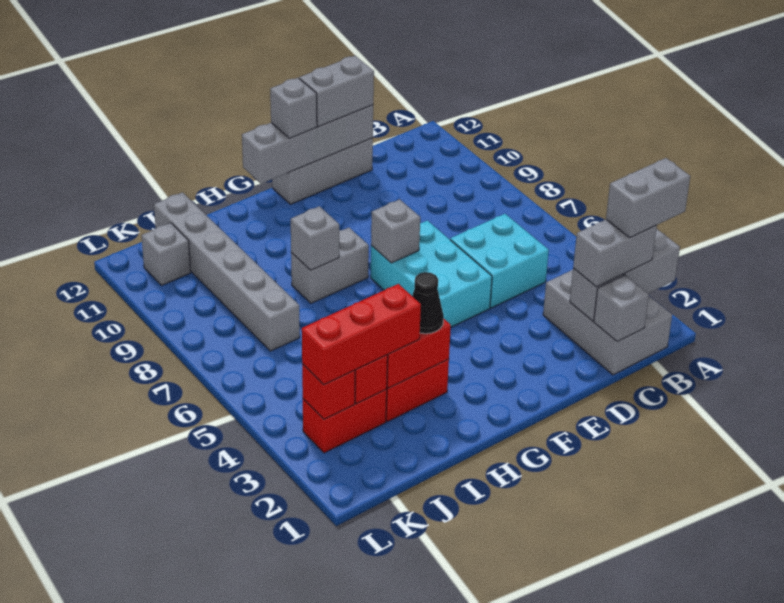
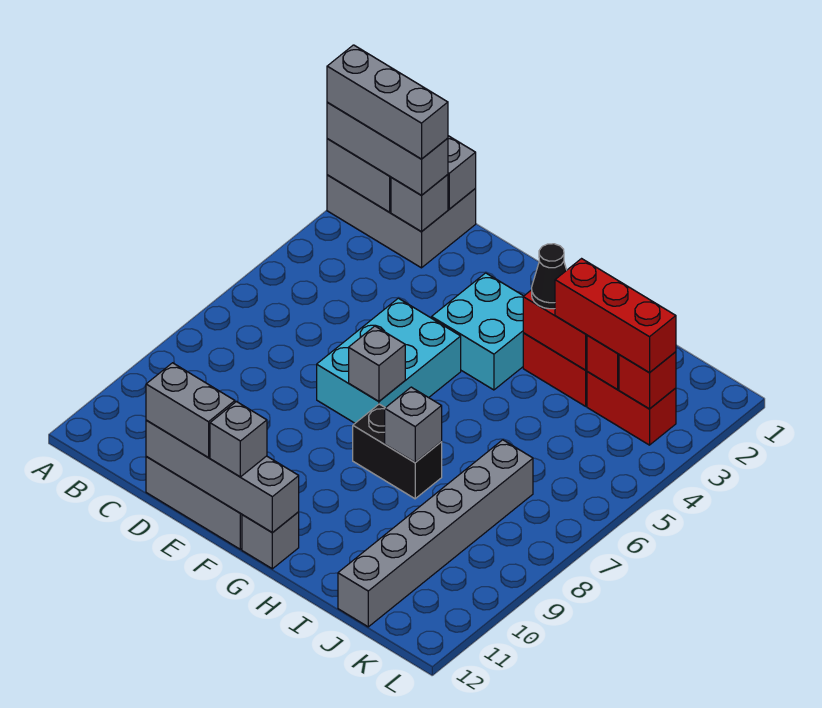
grey 1x2 brick [606,158,690,238] -> grey 1x3 brick [327,45,448,159]
grey 2x3 brick [543,270,672,375] -> grey 2x3 brick turned to [327,175,476,268]
grey 1x2 brick [573,220,657,287] -> grey 1x3 brick [327,102,448,195]
cyan 2x2 brick [450,214,549,308] -> cyan 2x2 brick moved to [432,273,523,390]
grey 1x2 brick [291,228,369,303] -> black 1x2 brick [353,404,442,499]
grey 1x1 brick [141,223,191,286] -> grey 1x1 brick moved to [242,512,299,569]

